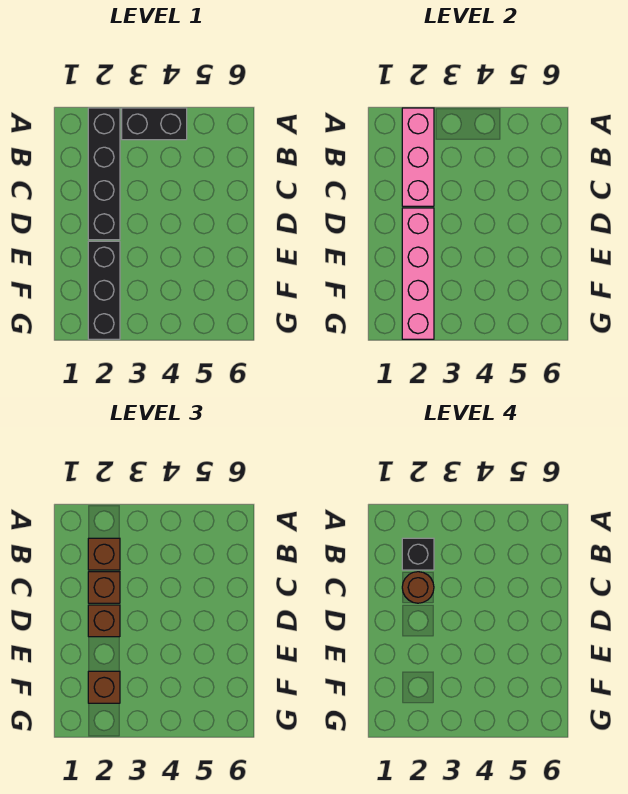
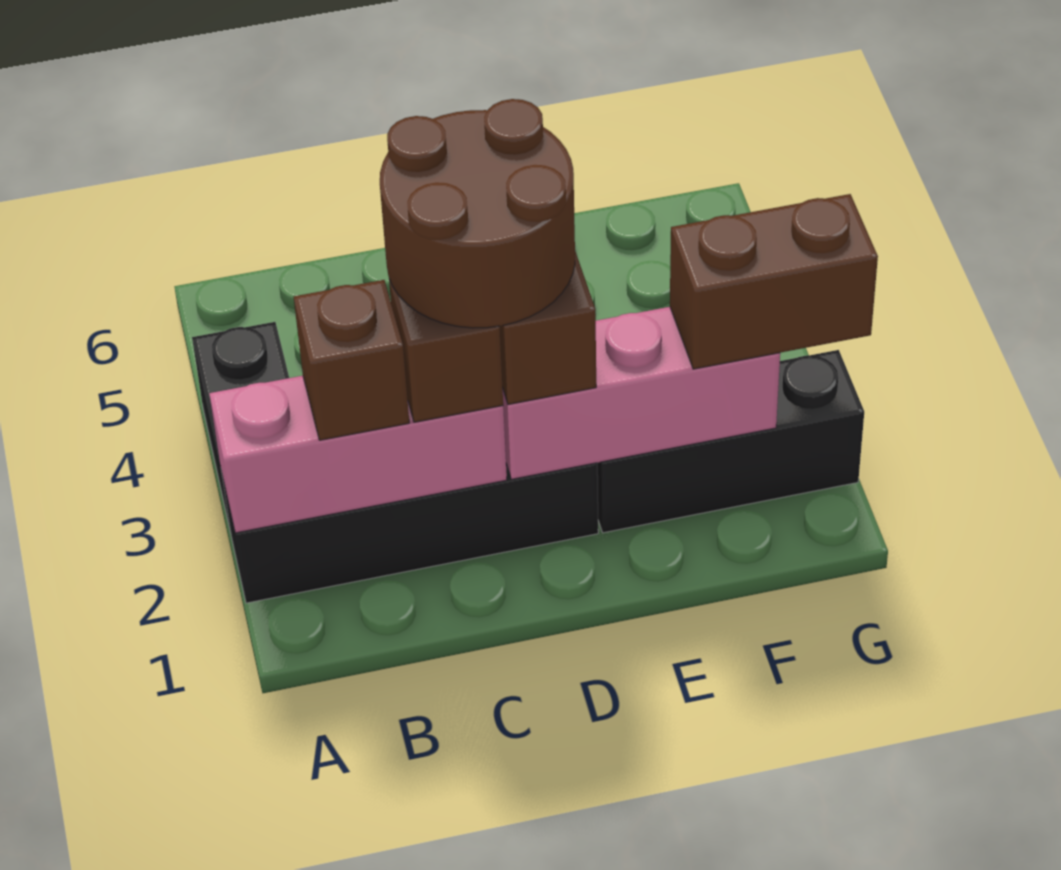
black 1x1 brick [402,538,434,570] -> none
brown 1x1 round brick [402,572,434,603] -> brown 2x2 round brick [380,99,575,328]
pink 1x4 brick [402,208,434,339] -> pink 1x3 brick [503,307,780,479]
brown 1x1 brick [88,671,120,703] -> brown 1x2 brick [670,194,878,369]

